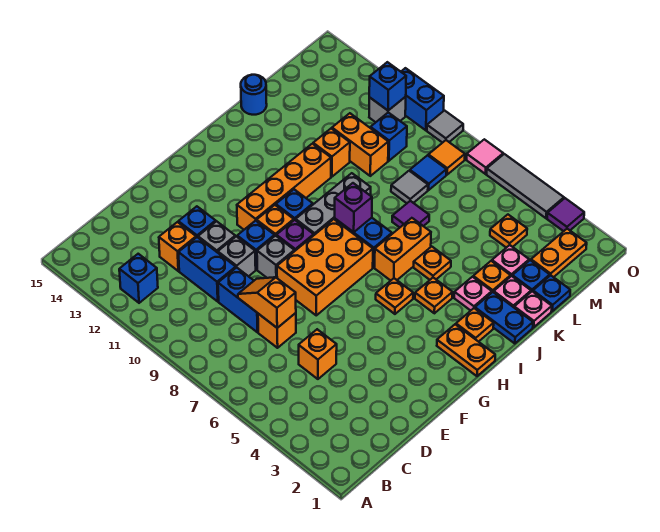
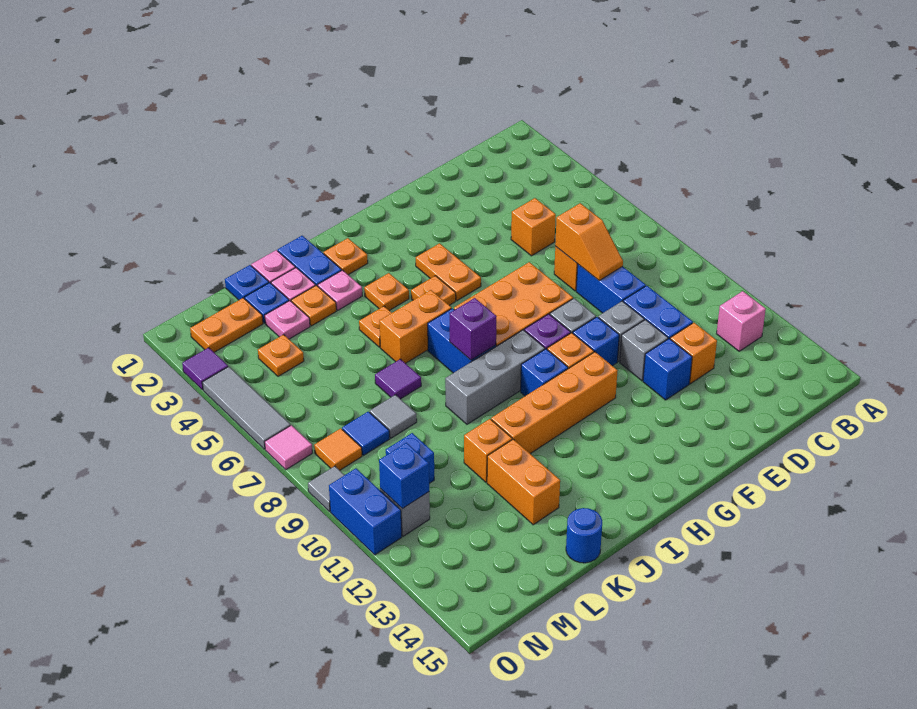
blue 1x1 brick [119,254,158,303] -> pink 1x1 brick [717,291,766,351]
orange 1x2 plate [437,324,495,376] -> orange 1x2 plate moved to [416,243,481,301]
orange 1x2 brick [332,113,388,176] -> orange 1x2 brick moved to [487,439,560,525]

